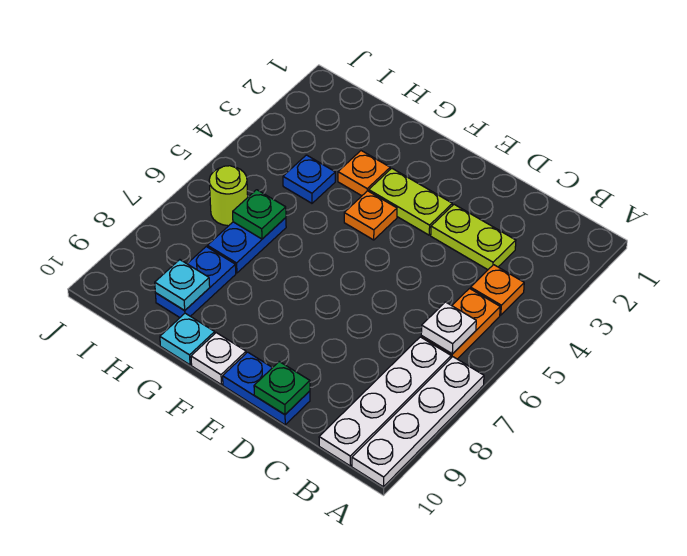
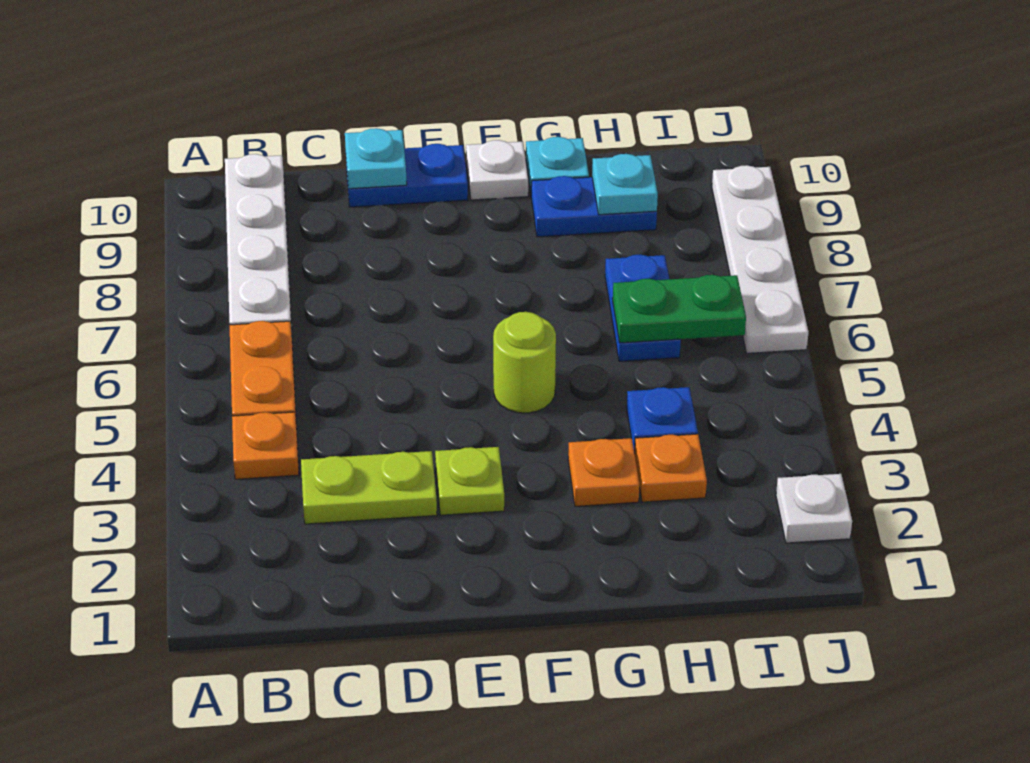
white 1x4 plate [352,357,484,487] -> white 1x4 plate moved to [712,165,808,353]
white 1x1 plate [421,302,476,354] -> white 1x1 plate moved to [776,474,852,543]
green 1x1 plate [254,362,310,415] -> cyan 1x1 plate [345,128,407,189]
lime 1x2 plate [369,168,452,235] -> lime 1x1 plate [435,447,504,515]
orange 1x1 plate [344,191,397,240] -> orange 1x1 plate moved to [635,434,707,502]
green 1x1 plate [233,190,286,239] -> green 1x2 plate [613,275,746,343]
blue 1x2 plate [155,247,236,317] -> blue 1x2 plate turned to [531,176,657,237]
lime 1x1 round brick [209,166,248,226] -> lime 1x1 round brick moved to [493,312,556,413]

